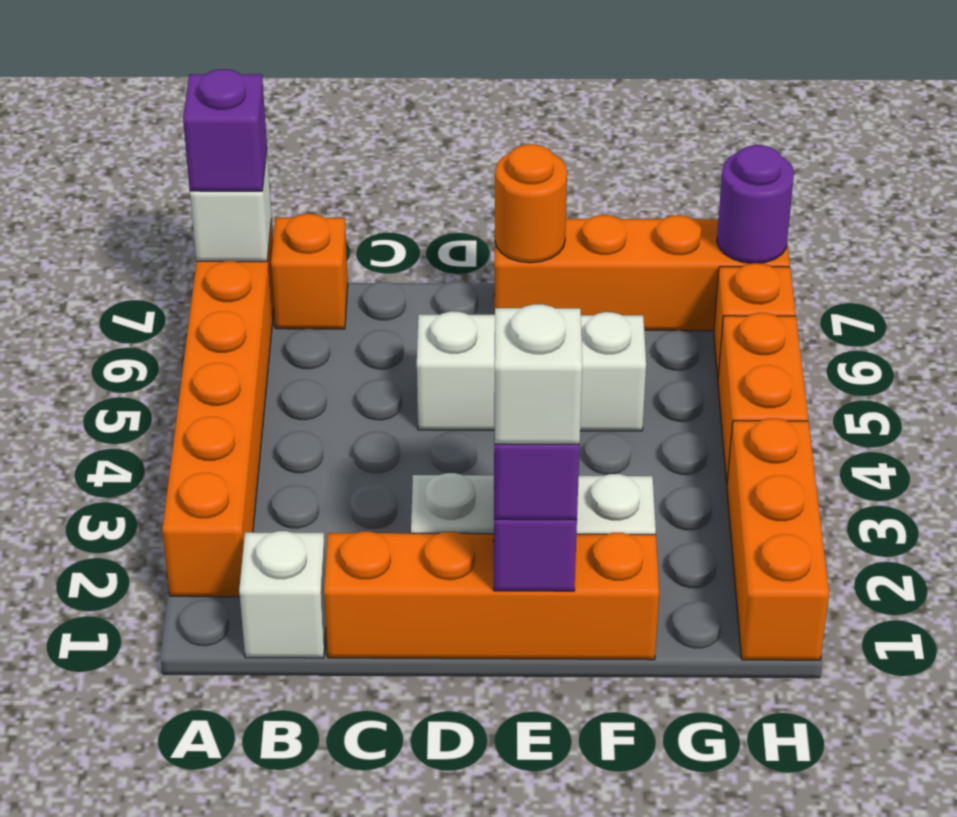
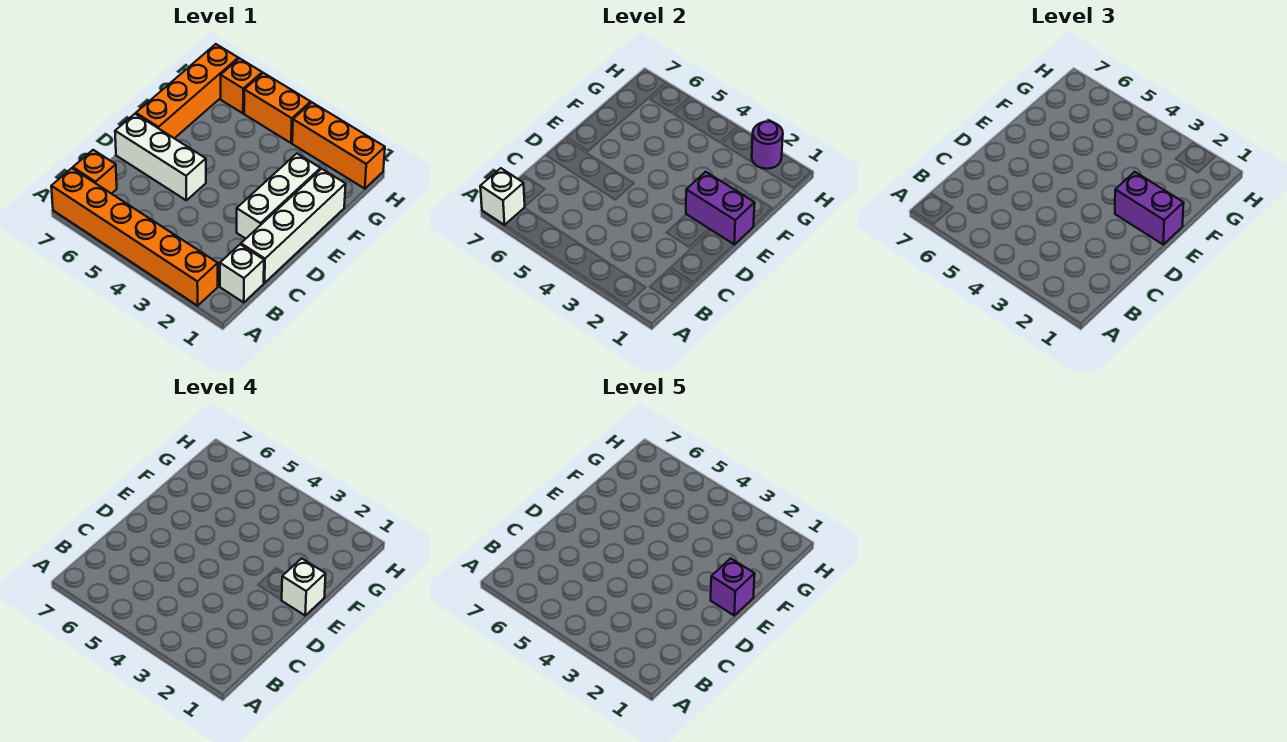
purple 1x1 brick [183,69,267,191] -> purple 1x1 brick moved to [711,558,755,615]
orange 1x4 brick [324,531,659,660] -> white 1x4 brick [241,169,346,283]
white 1x3 brick [417,311,646,431] -> white 1x3 brick turned to [115,114,206,200]
orange 1x1 round brick [495,144,567,263] -> none
purple 1x1 round brick [717,145,794,263] -> purple 1x1 round brick moved to [752,121,783,169]

